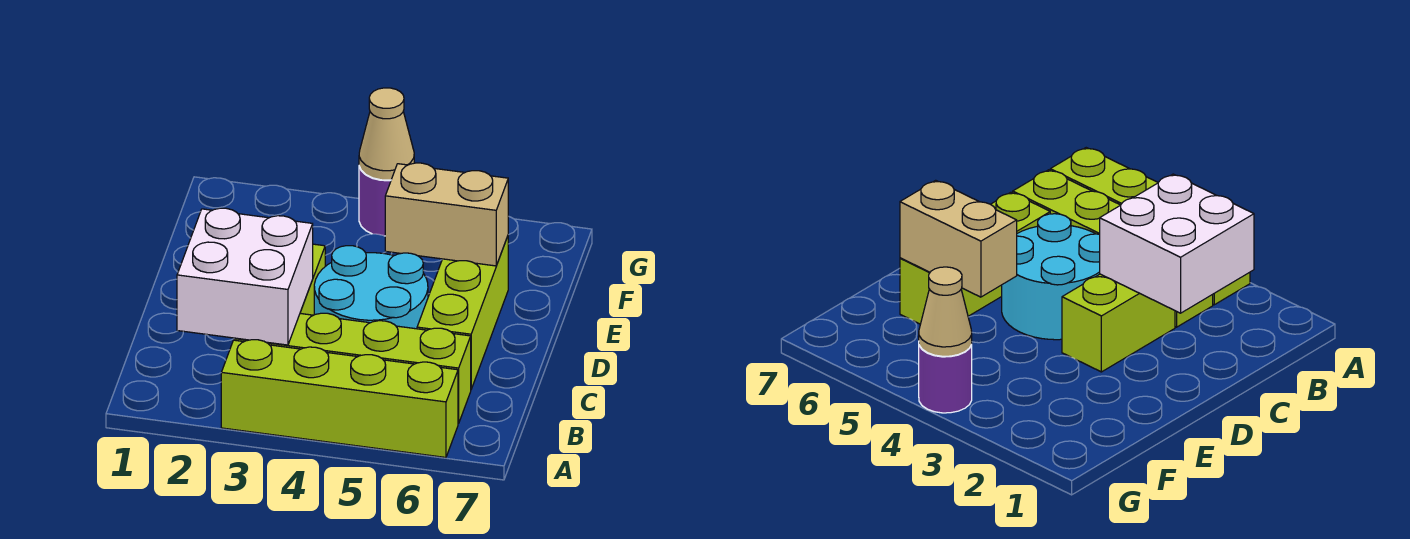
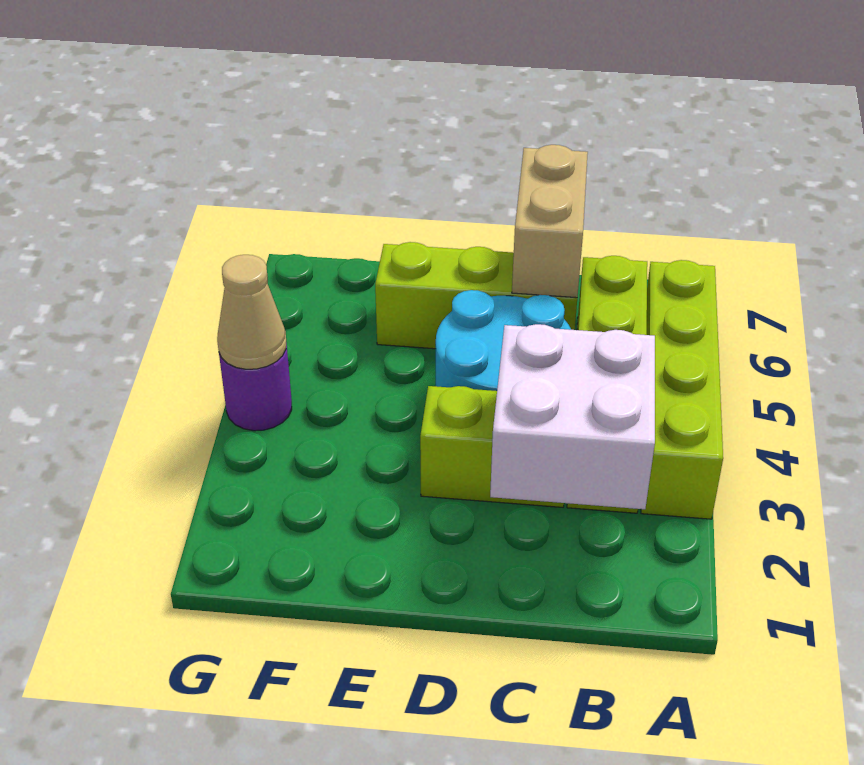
tan 1x2 brick [385,163,508,266] -> tan 1x2 brick moved to [512,145,588,298]

